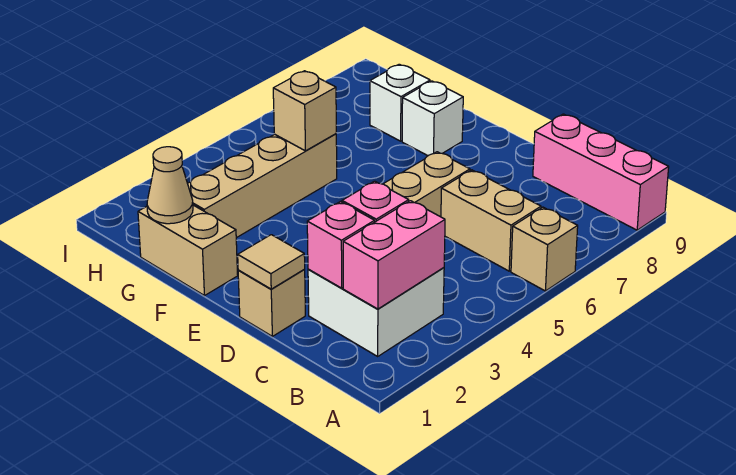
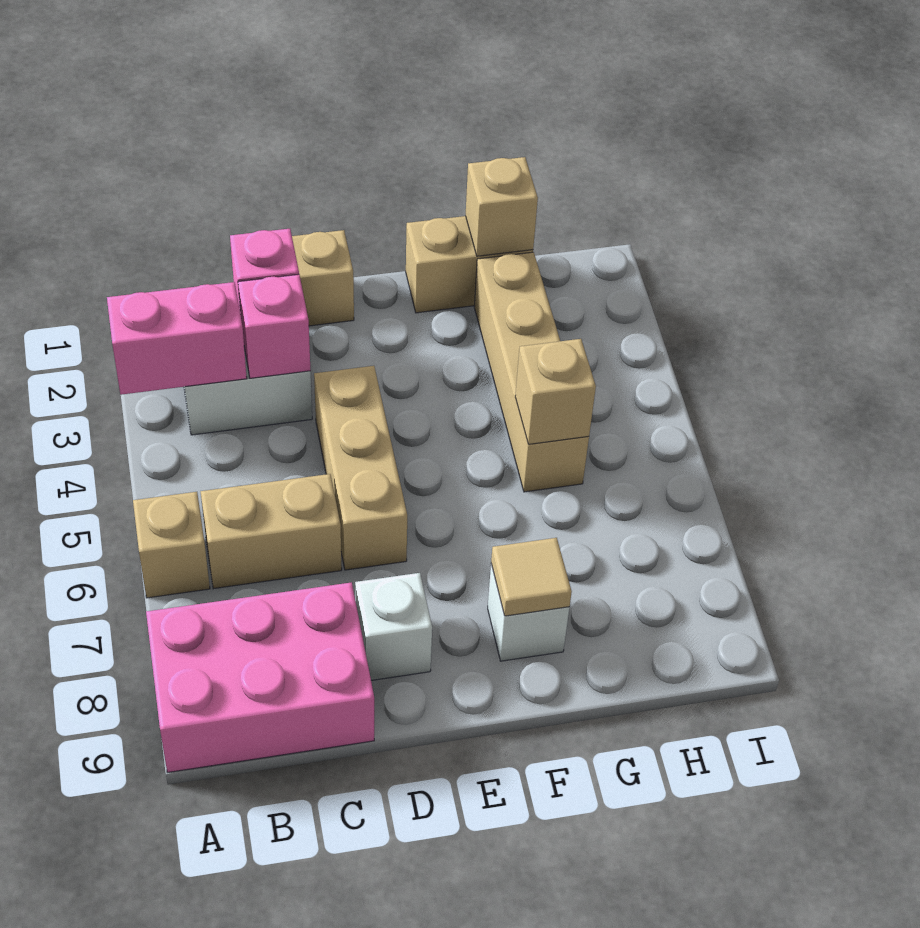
pink 1x3 brick [533,114,669,230] -> pink 2x3 brick [146,582,374,772]
pink 1x2 brick [343,201,445,309] -> pink 1x2 brick turned to [107,282,247,395]
tan 1x1 tile [238,235,305,289] -> tan 1x1 tile moved to [491,538,572,616]
tan 1x1 cone [147,147,193,224] -> tan 1x1 brick [466,157,538,256]
white 1x1 brick [370,64,430,141] -> white 1x1 brick moved to [355,573,432,680]

